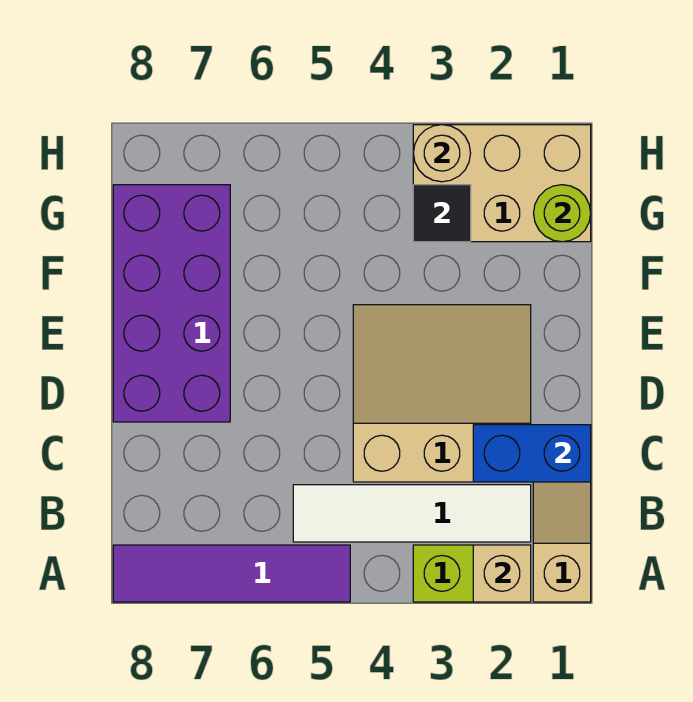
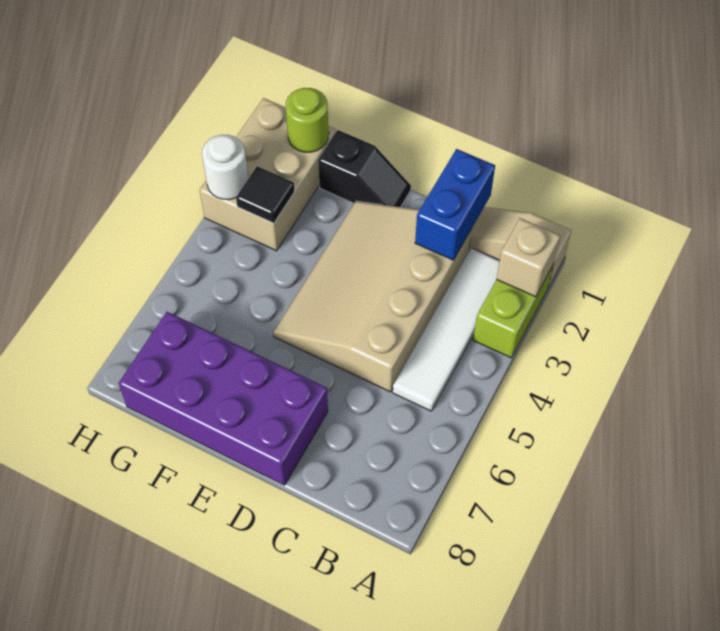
purple 1x4 tile [113,545,350,602] -> none
tan 3x3 slope [353,305,531,482] -> tan 3x4 slope [273,201,472,392]
none -> black 1x2 slope [318,130,411,207]
tan 1x1 round brick [413,125,471,182] -> white 1x1 round brick [202,135,248,200]

